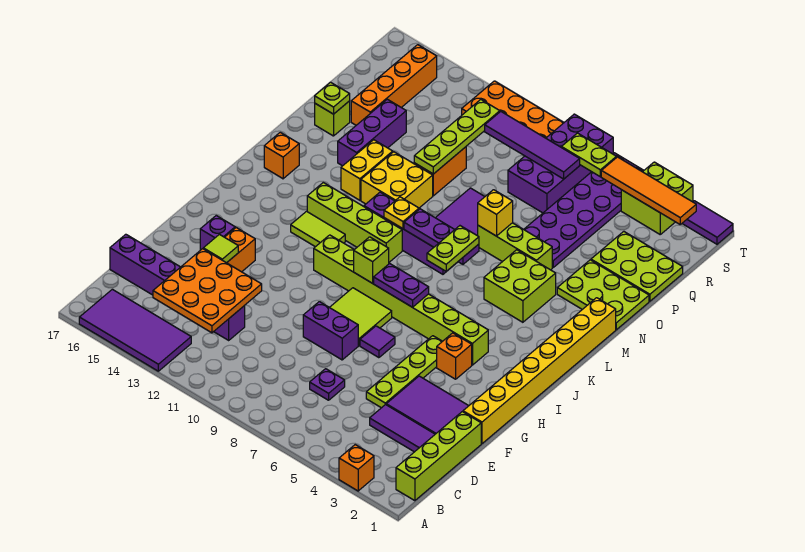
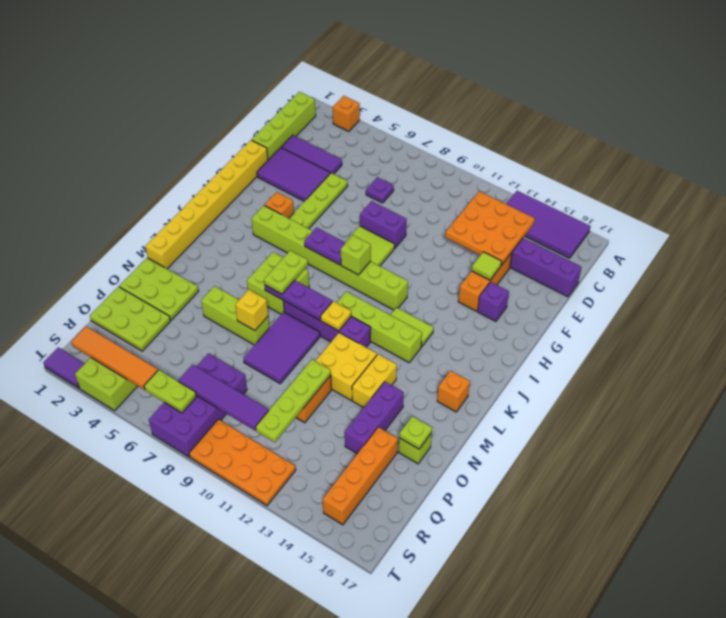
purple 1x1 tile [360,326,395,358] -> none
lime 2x2 brick [484,250,556,322] -> lime 2x2 brick moved to [247,252,309,314]
purple 2x6 plate [524,153,644,267] -> none

